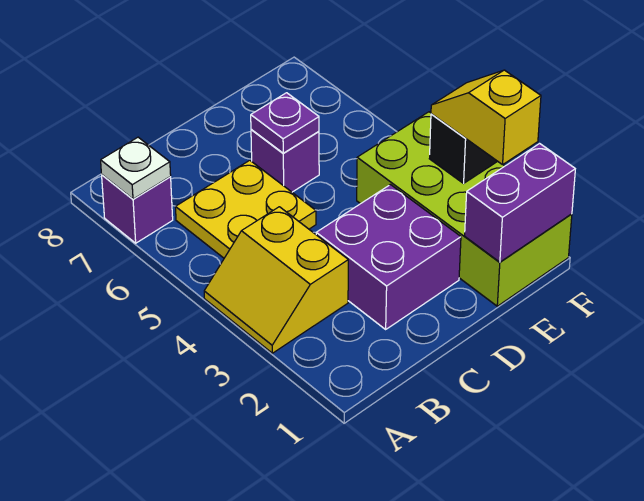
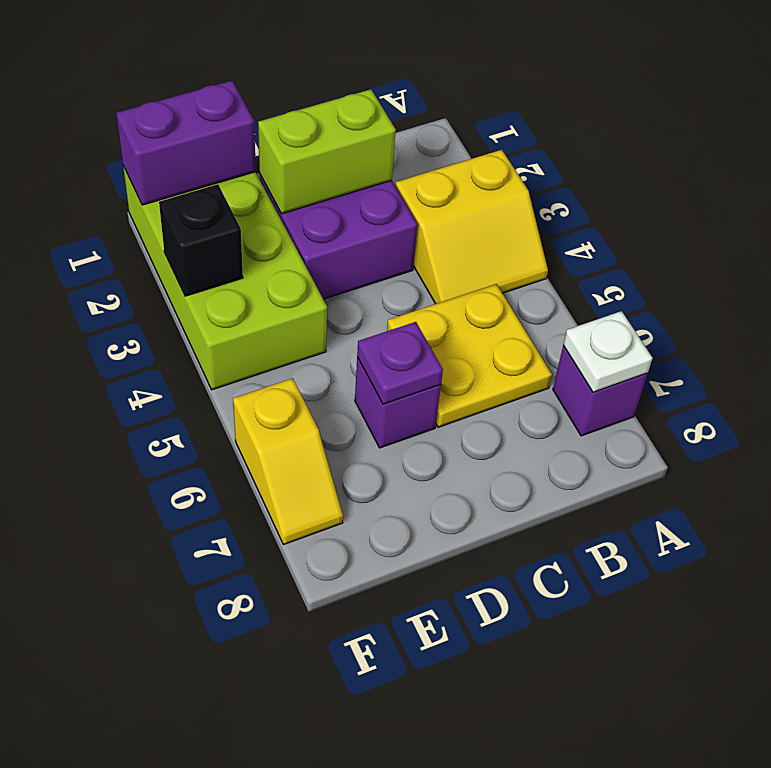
yellow 2x2 slope [204,207,348,353] -> yellow 2x2 slope turned to [395,150,548,304]
none -> lime 1x2 brick [258,89,396,214]
yellow 1x2 slope [431,70,541,165] -> yellow 1x2 slope moved to [233,378,343,545]

